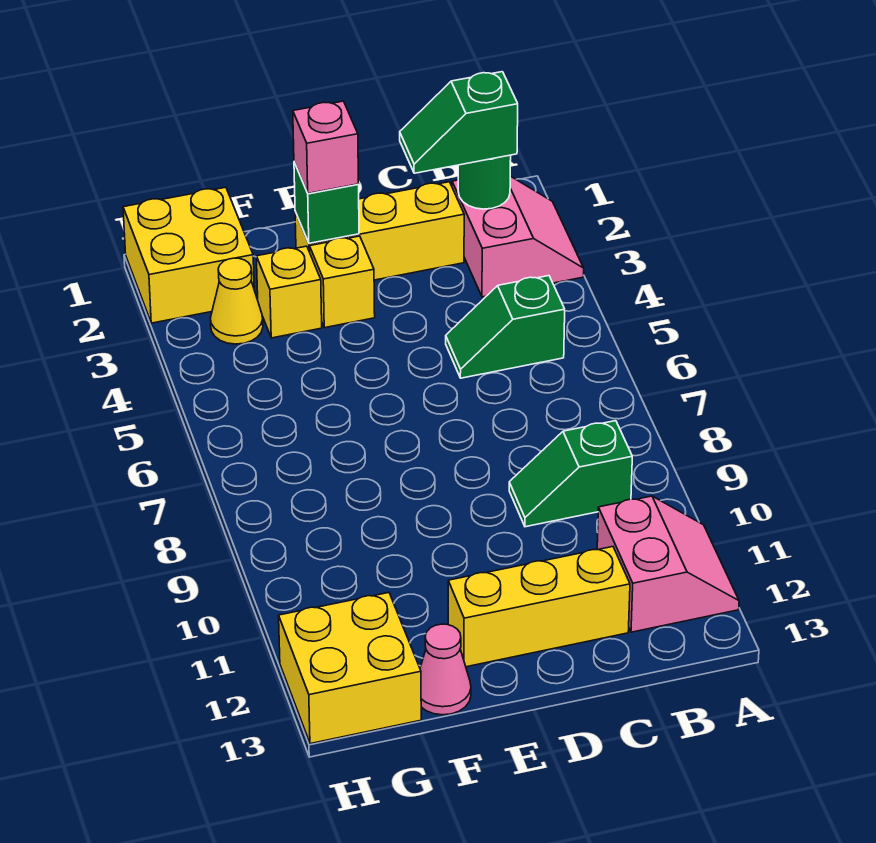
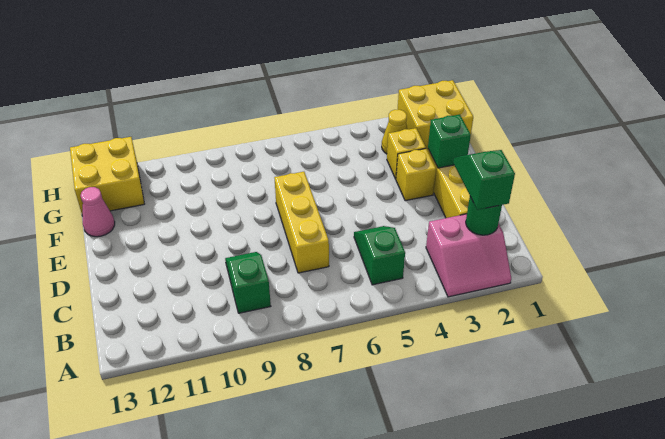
pink 2x2 slope [597,496,739,632] -> none
yellow 1x3 brick [448,547,630,667] -> yellow 1x3 brick moved to [274,172,329,273]
pink 1x1 brick [293,101,359,193] -> none

